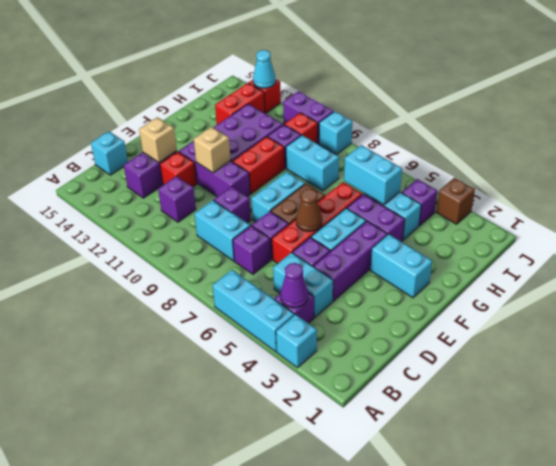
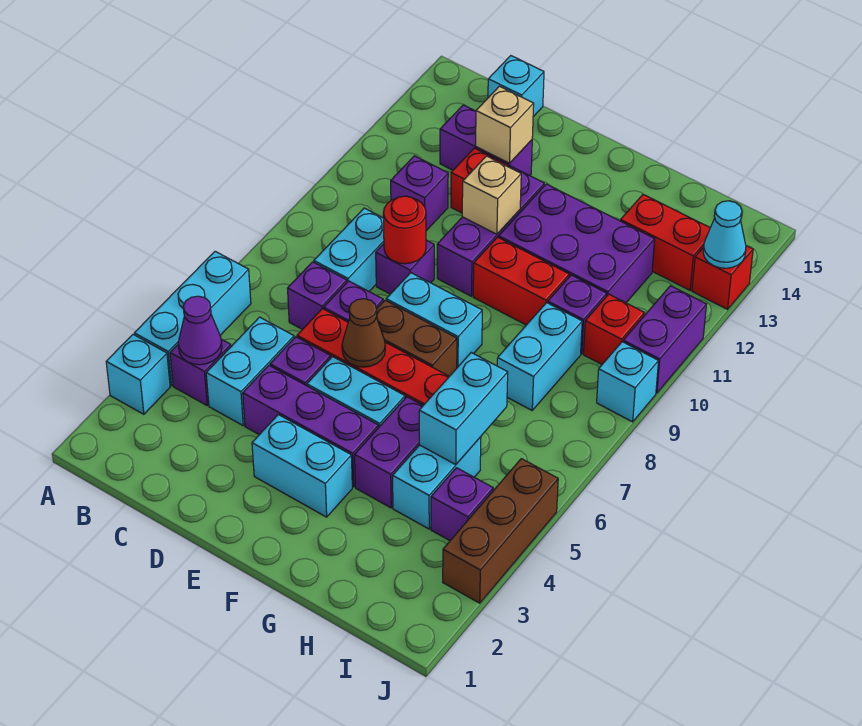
none -> red 1x1 round brick [383,196,426,264]
cyan 1x2 brick [370,234,432,298] -> cyan 1x2 brick turned to [252,415,352,517]
brown 1x1 brick [436,178,475,224] -> brown 1x3 brick [443,459,558,603]

